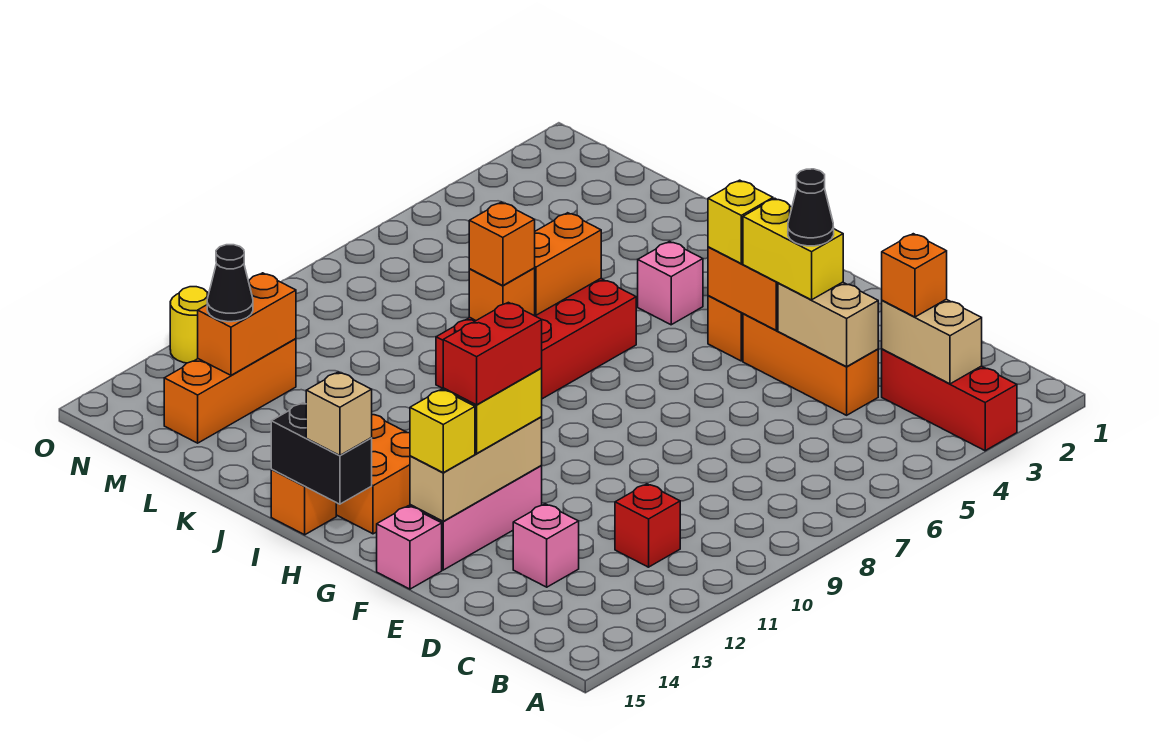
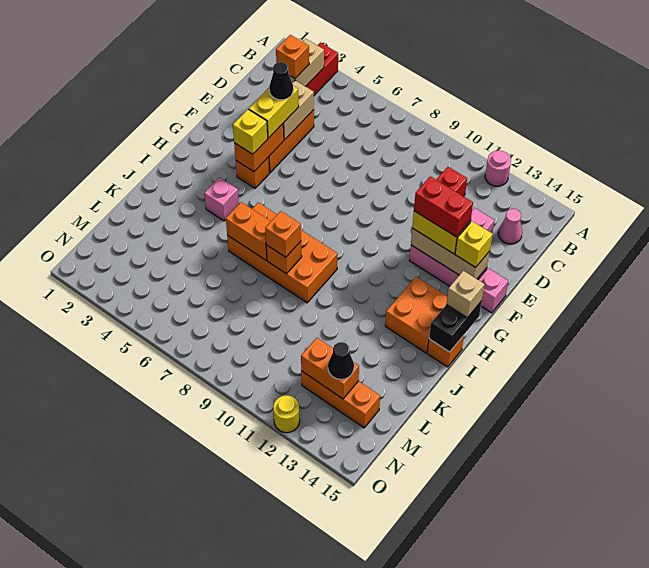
none -> pink 1x1 round brick [485,150,511,186]
none -> pink 1x1 cone [498,209,522,244]
red 2x4 brick [436,279,636,399] -> orange 2x4 brick [227,202,338,303]

